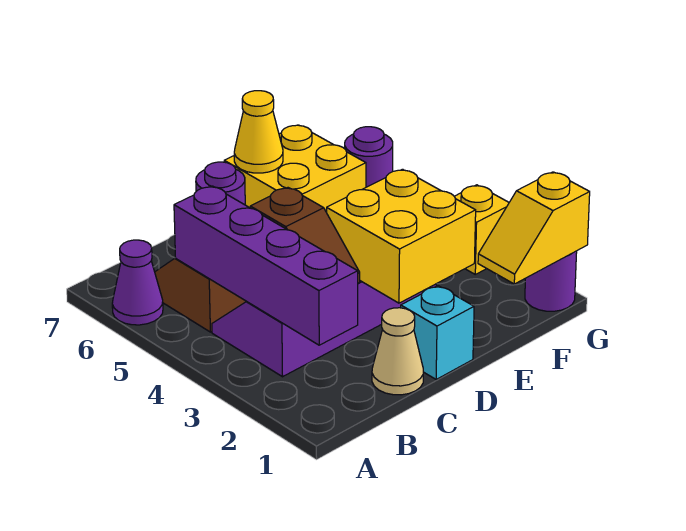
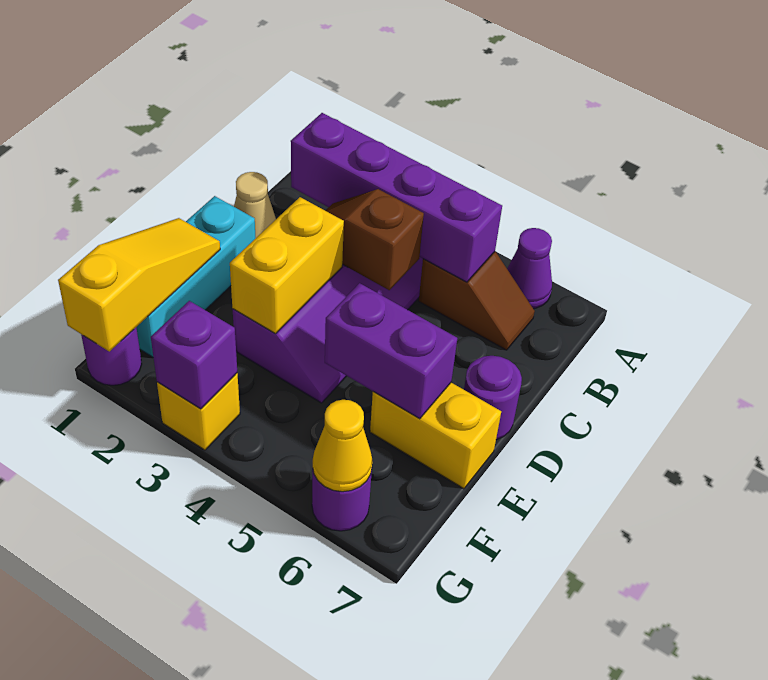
cyan 1x1 brick [401,286,474,379] -> cyan 1x3 brick [136,196,255,357]
yellow 2x2 brick [327,169,476,303] -> yellow 1x2 brick [230,197,344,334]
none -> purple 1x2 brick [325,283,457,419]
yellow 2x2 brick [224,125,366,212] -> yellow 1x2 brick [370,383,501,489]
yellow 1x1 cone [234,91,283,173] -> yellow 1x1 cone moved to [313,400,372,492]
yellow 1x2 slope [478,172,590,284] -> yellow 1x3 slope [58,218,220,351]
none -> purple 1x1 brick [151,301,237,409]

